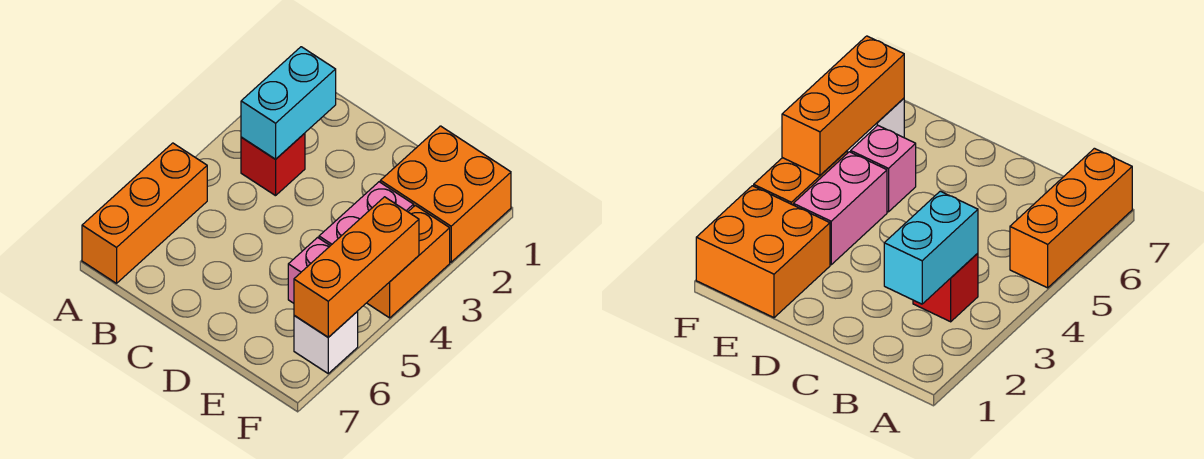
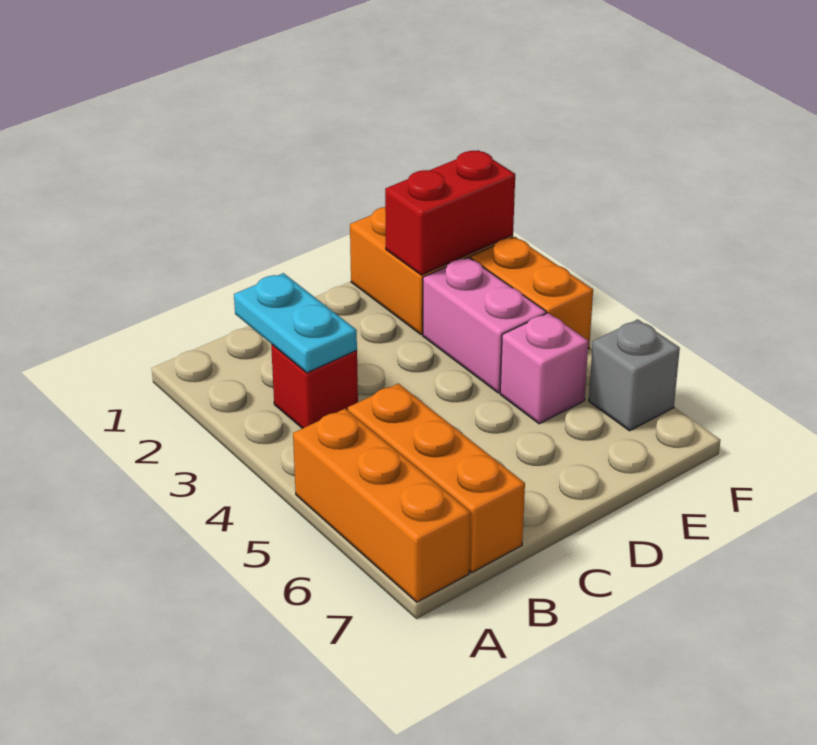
cyan 1x2 brick [241,47,336,159] -> cyan 1x2 plate [234,273,357,373]
none -> red 1x2 brick [385,150,515,275]
orange 1x3 brick [294,197,419,337] -> orange 1x3 brick moved to [348,383,525,572]
white 1x1 brick [294,312,358,373] -> grey 1x1 brick [589,319,680,431]

